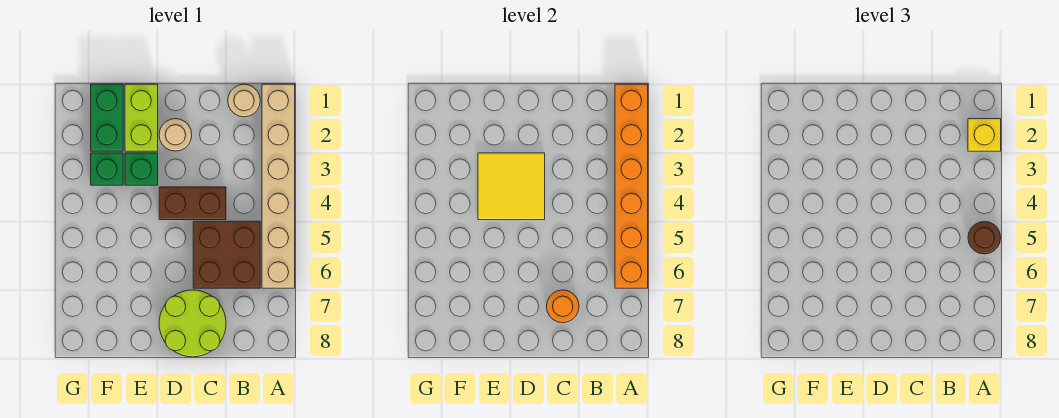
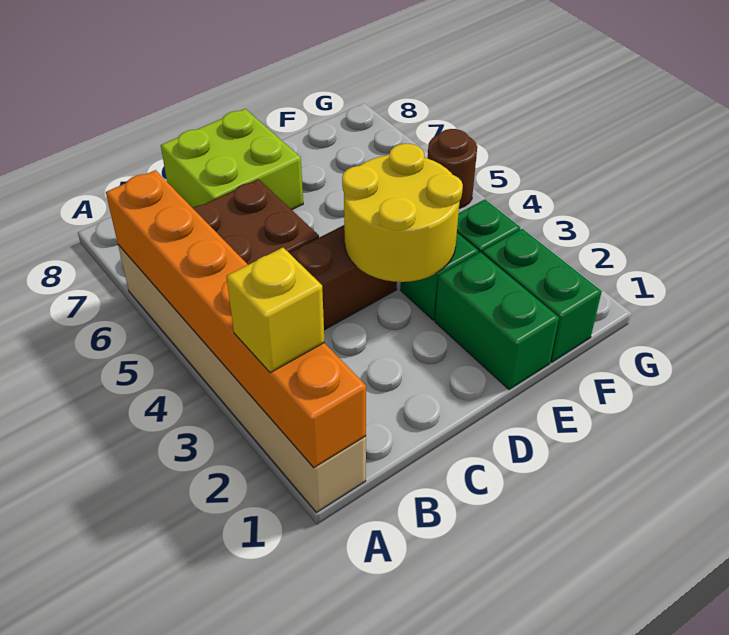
brown 1x1 round brick [968,221,1001,254] -> brown 1x1 round brick moved to [428,129,477,208]
tan 1x1 round brick [228,84,260,117] -> none
lime 2x2 round brick [159,290,226,357] -> lime 2x2 brick [161,109,303,210]
orange 1x1 round brick [546,290,579,323] -> none
tan 1x1 round brick [159,119,192,151] -> none
yellow 2x2 tile [478,153,545,220] -> yellow 2x2 round brick [342,144,463,282]
lime 1x2 brick [125,84,158,151] -> green 1x2 brick [435,252,559,390]

